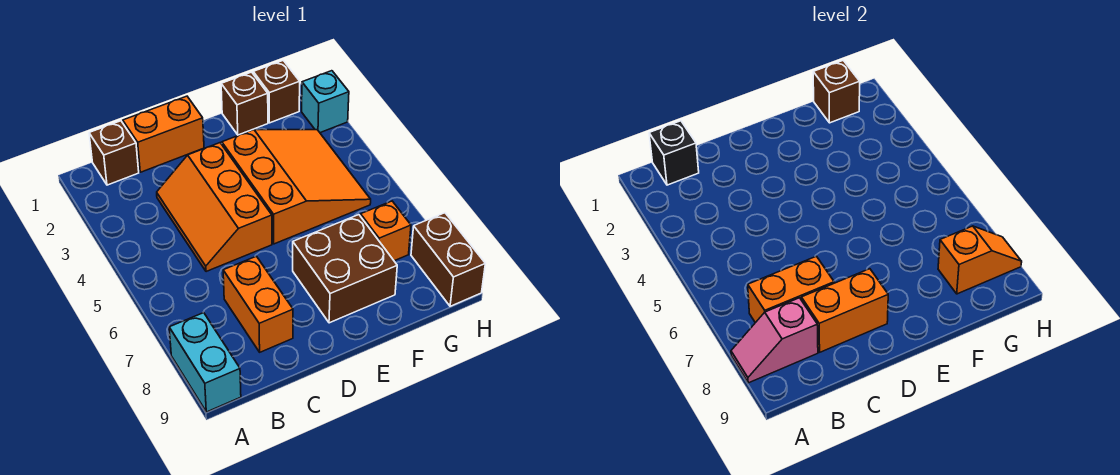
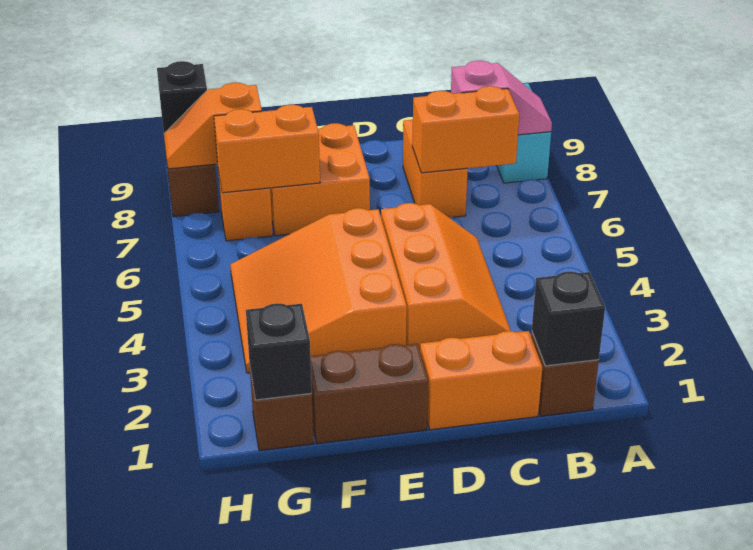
orange 1x2 brick [801,269,888,352] -> orange 1x2 brick moved to [214,105,320,193]
brown 2x2 brick [293,215,397,323] -> orange 2x2 brick [270,123,370,236]
brown 1x1 brick [221,72,268,135] -> brown 1x2 brick [310,344,428,443]
brown 1x1 brick [813,61,860,123] -> black 1x1 brick [246,303,312,400]
cyan 1x1 brick [302,71,349,133] -> none
none -> black 1x1 brick [157,61,207,133]

